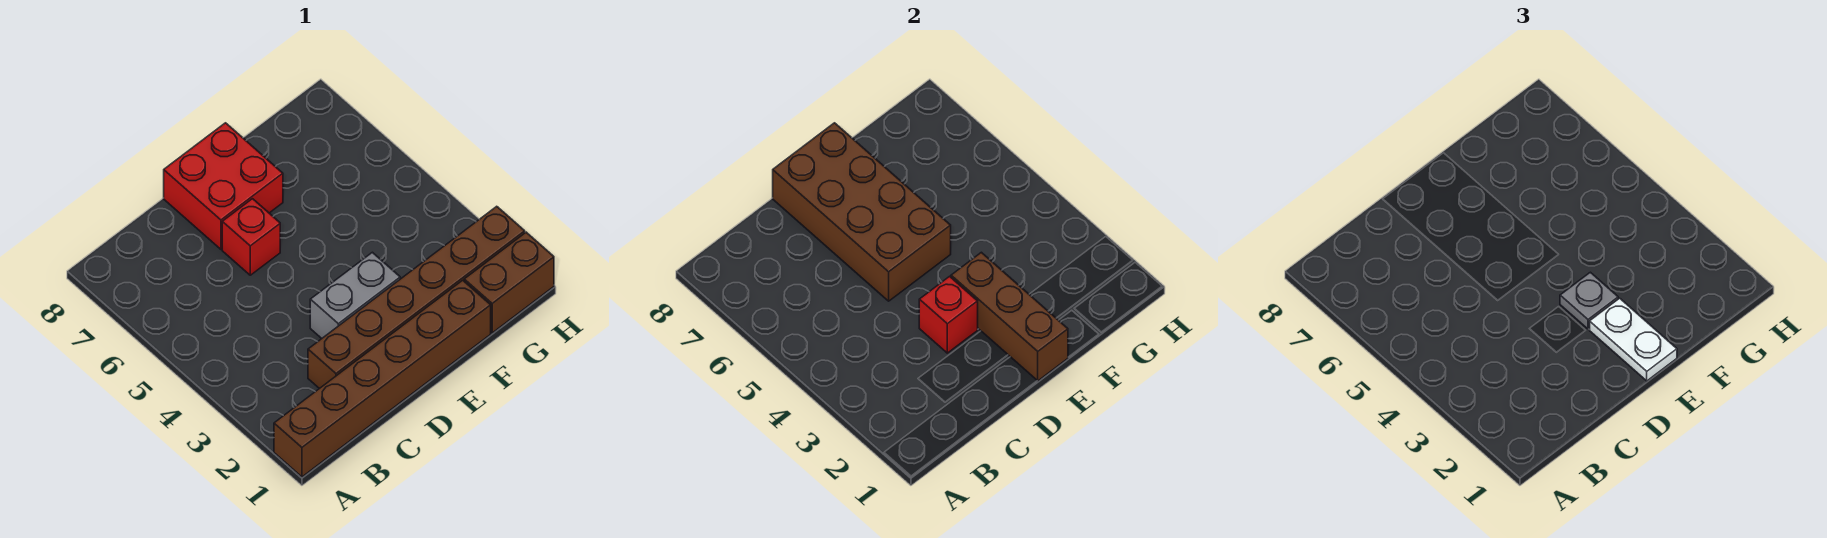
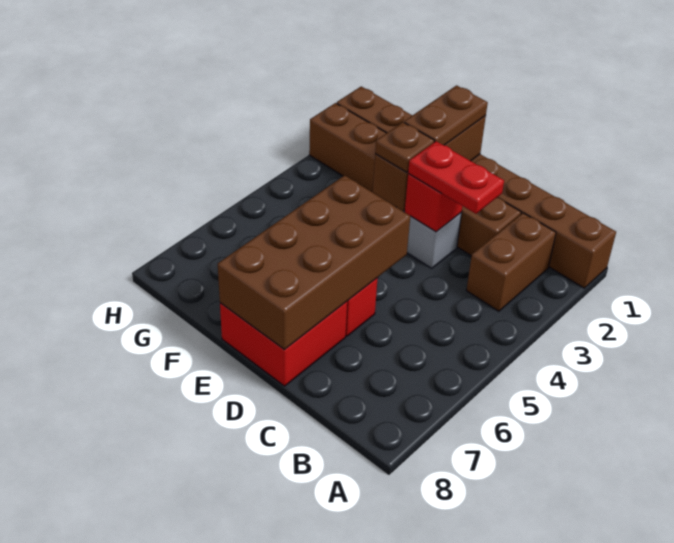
none -> brown 1x2 brick [466,213,556,311]
none -> red 1x2 plate [408,141,504,214]
white 1x2 plate [1590,298,1677,381] -> brown 1x2 plate [404,85,488,145]
grey 1x1 plate [1560,272,1618,329] -> brown 1x1 plate [375,122,434,172]

